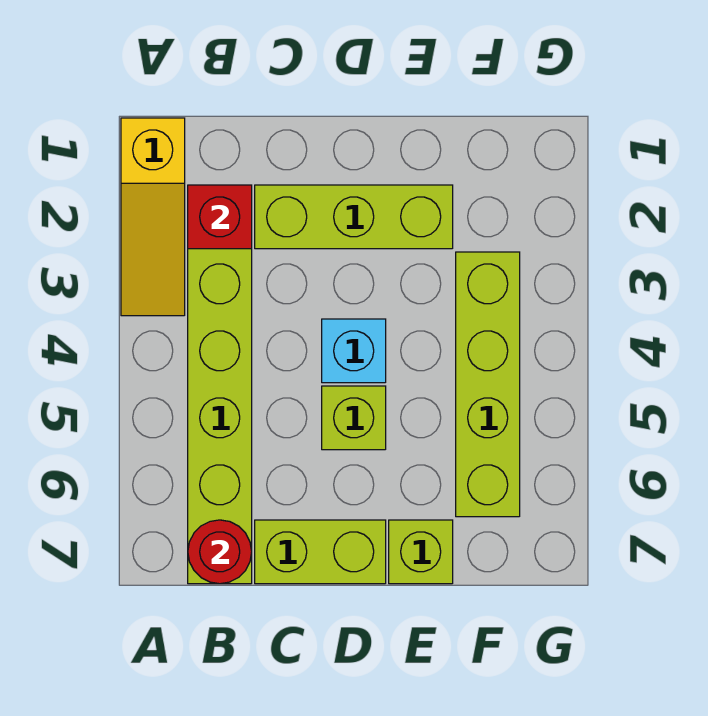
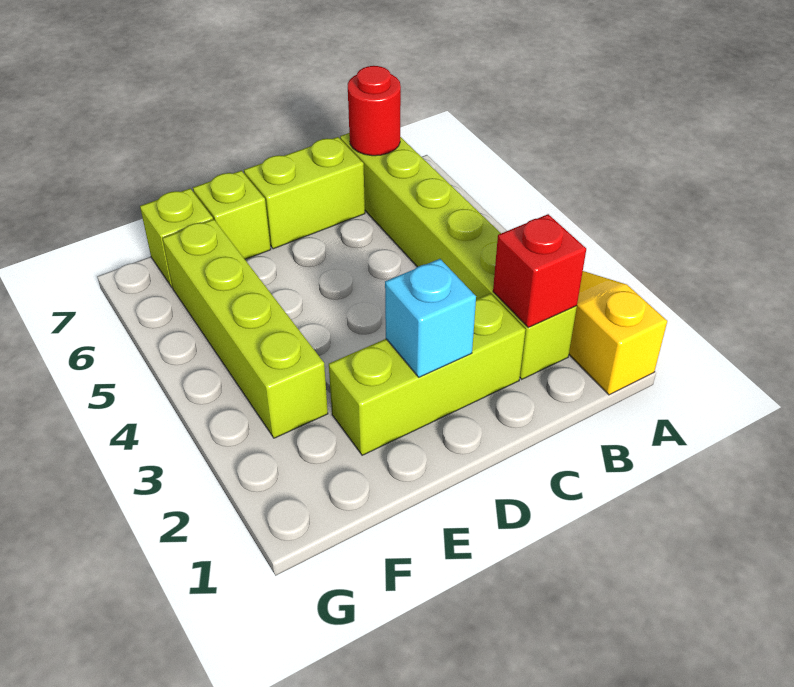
cyan 1x1 brick [322,319,386,383] -> cyan 1x1 brick moved to [385,259,476,377]
lime 1x1 brick [322,386,386,450] -> lime 1x1 brick moved to [140,189,213,287]

